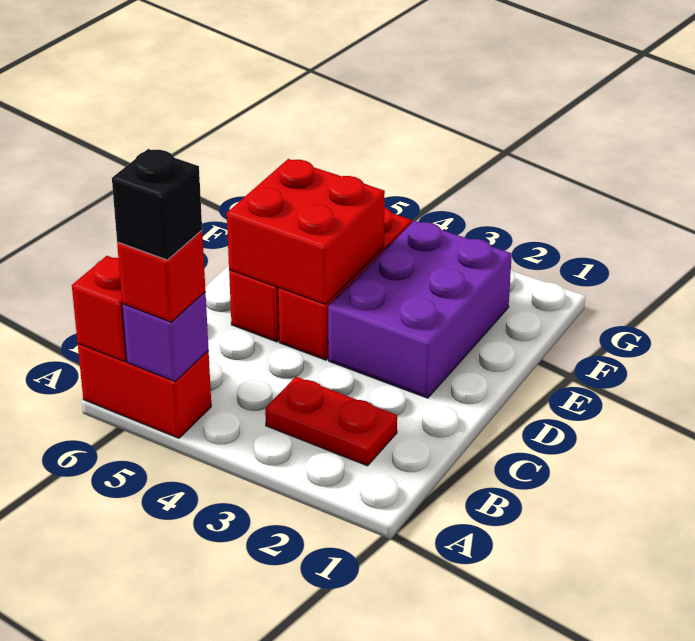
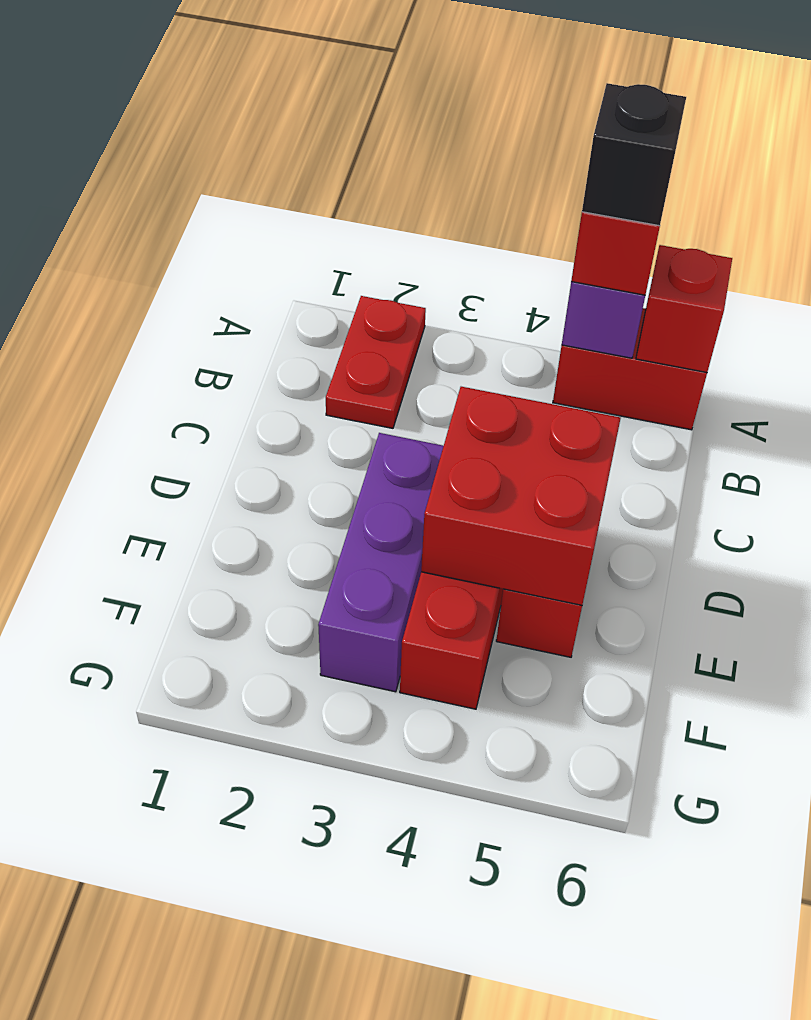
red 1x2 plate [265,377,397,466] -> red 1x2 plate turned to [326,296,426,428]
purple 2x3 brick [328,221,512,398] -> purple 1x3 brick [318,433,443,692]

